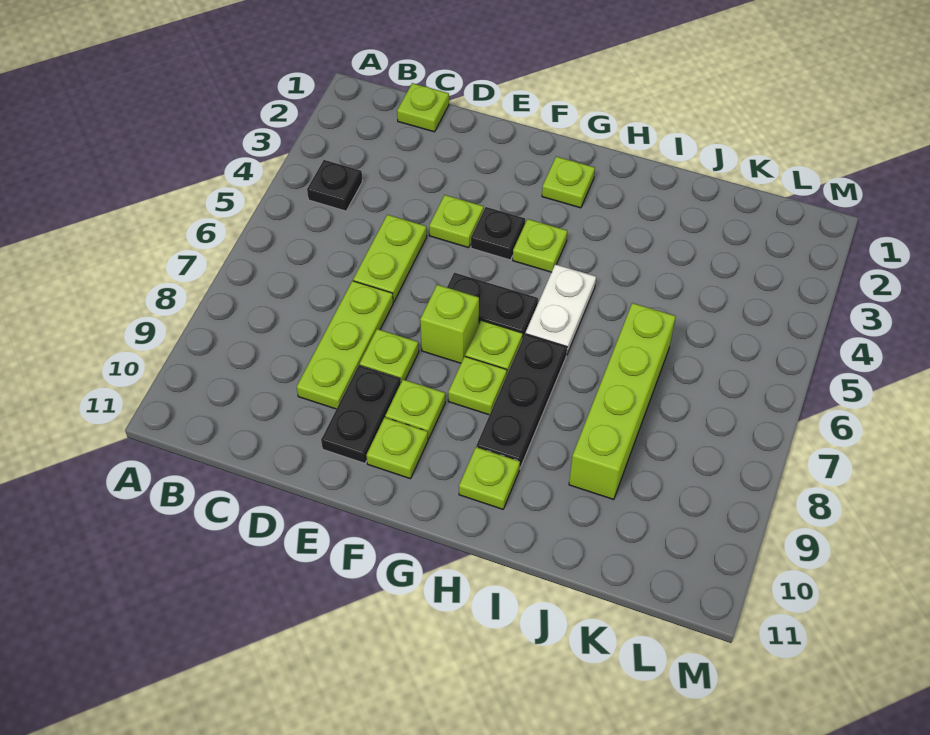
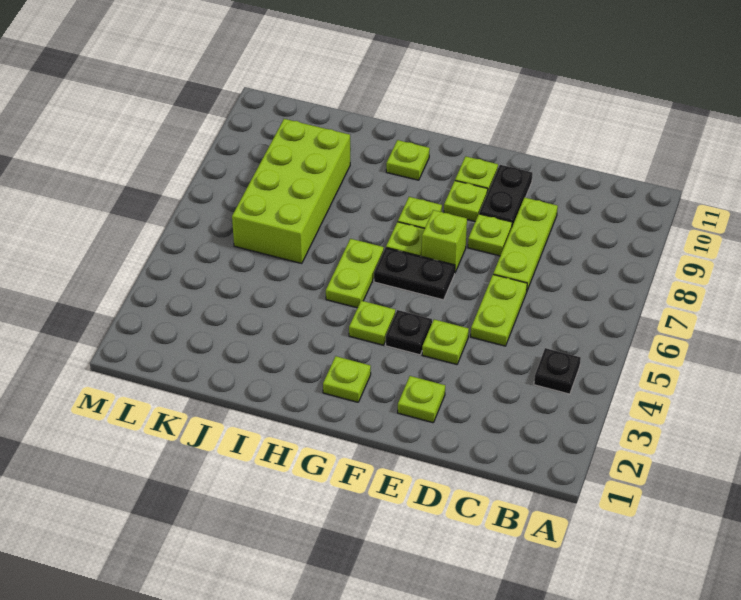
lime 1x1 plate [397,83,449,132] -> lime 1x1 plate moved to [398,376,445,423]
white 1x2 plate [526,264,596,355] -> lime 1x2 plate [326,239,384,308]
black 1x3 plate [476,334,567,469] -> none
lime 1x4 brick [569,303,676,500] -> lime 2x4 brick [232,119,350,263]

